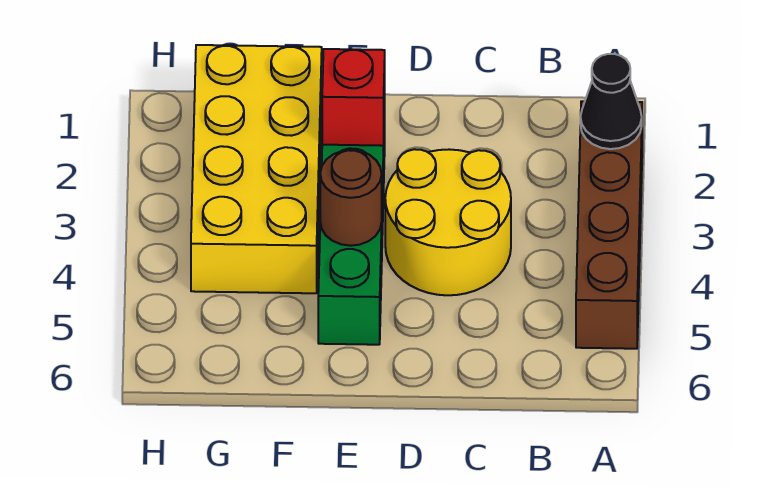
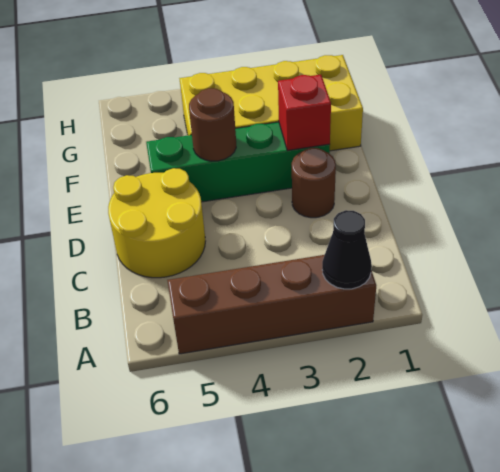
yellow 2x2 round brick [385,149,511,295] -> yellow 2x2 round brick moved to [108,168,205,278]
none -> brown 1x1 round brick [292,148,336,218]

